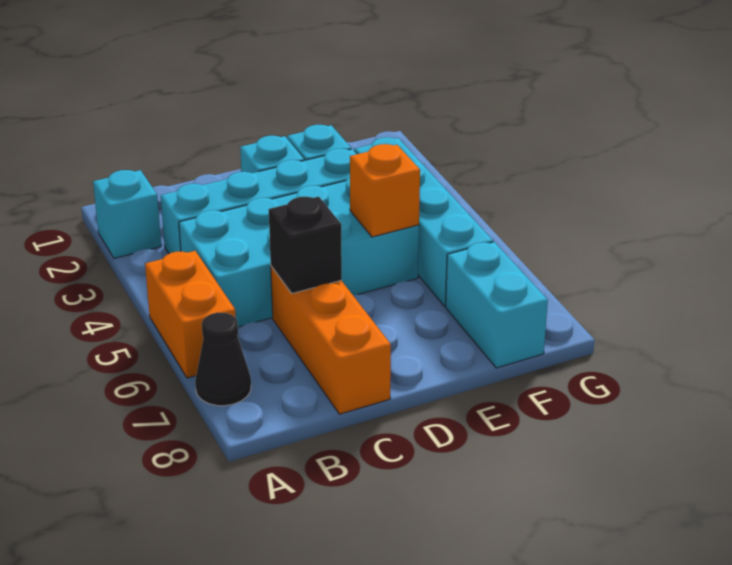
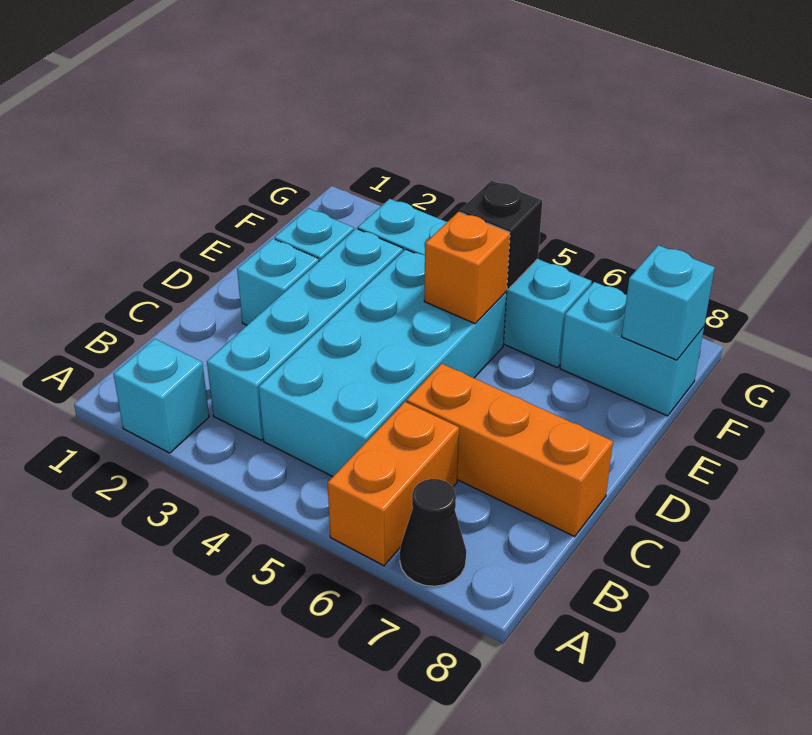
orange 1x2 brick [145,251,236,378] -> orange 1x2 brick turned to [328,402,459,566]
black 1x1 brick [269,197,342,293] -> black 1x1 brick moved to [460,181,542,289]
none -> cyan 1x1 brick [622,245,715,360]

